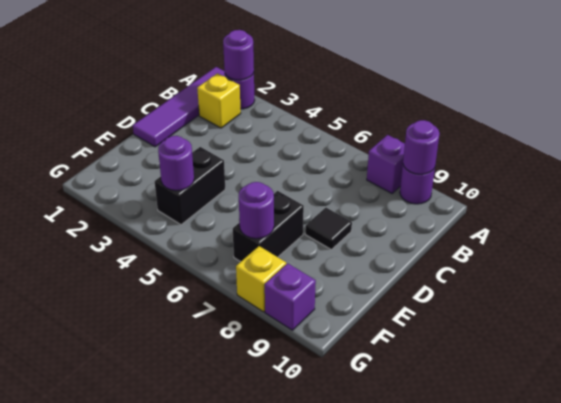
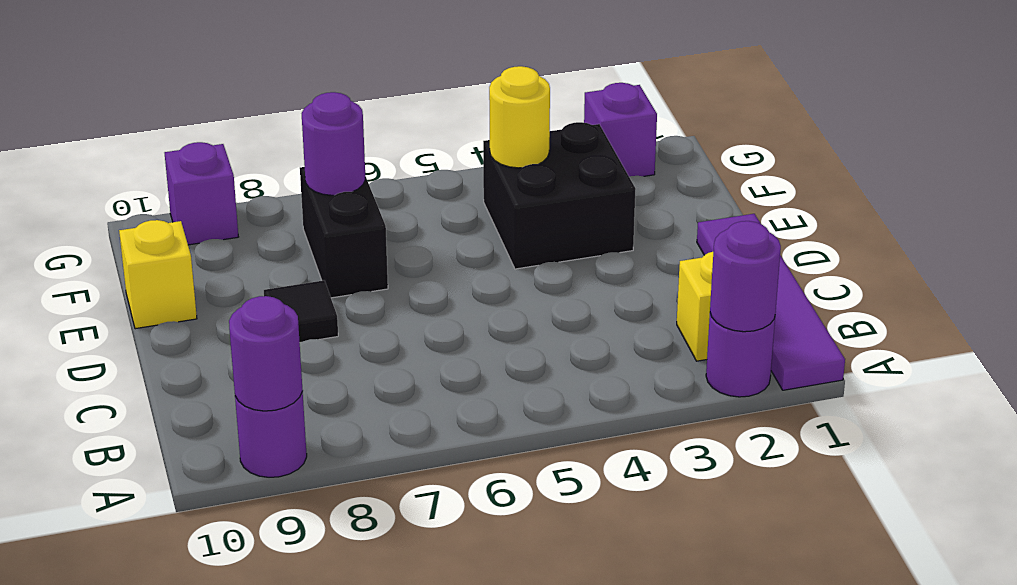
purple 1x1 brick [367,135,405,193] -> purple 1x1 brick moved to [584,83,657,177]
black 1x2 brick [154,147,225,225] -> black 2x2 brick [483,122,636,269]
purple 1x1 round brick [158,136,194,191] -> yellow 1x1 round brick [489,66,550,168]
yellow 1x1 brick [236,246,286,312] -> yellow 1x1 brick moved to [119,220,197,329]

